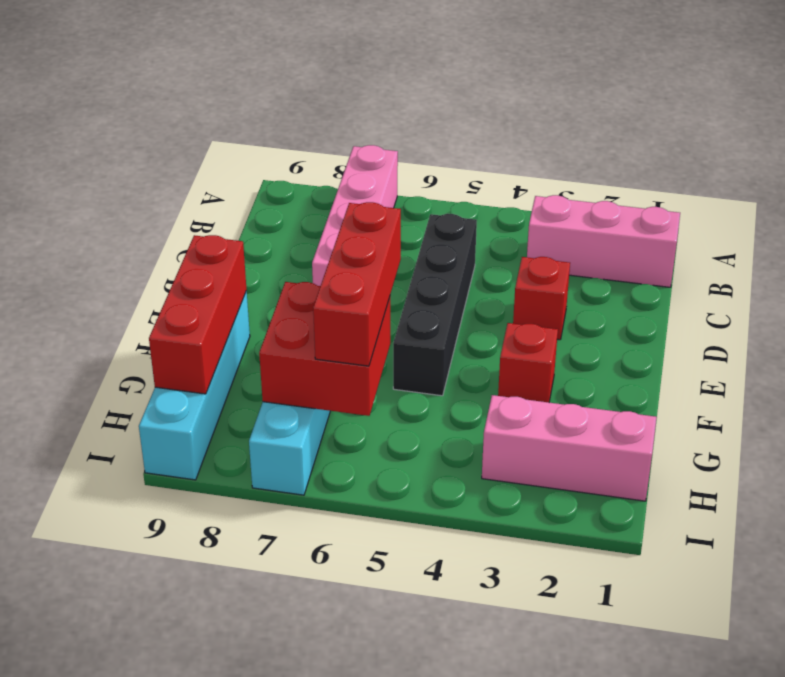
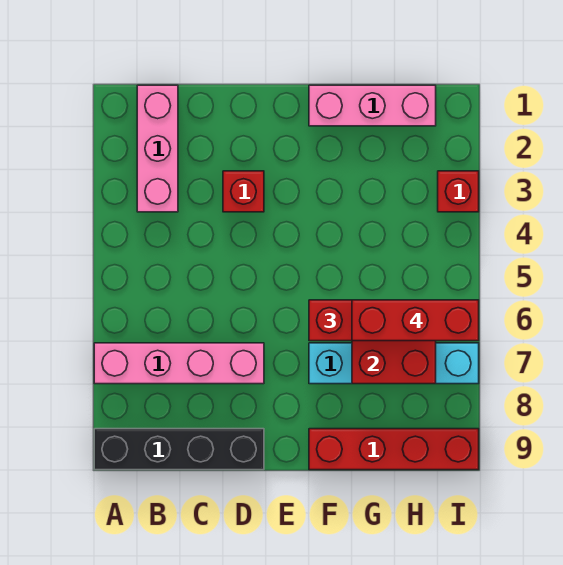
black 1x4 brick [393,214,477,396] -> black 1x4 brick moved to [94,429,264,470]
red 1x1 brick [498,323,558,402] -> red 1x1 brick moved to [438,171,479,212]
cyan 1x4 brick [139,291,250,480] -> red 1x4 brick [309,429,479,470]
red 1x3 brick [149,235,247,394] -> red 1x3 brick moved to [352,300,479,341]
pink 1x3 brick [482,395,657,501] -> pink 1x3 brick turned to [309,85,436,126]

